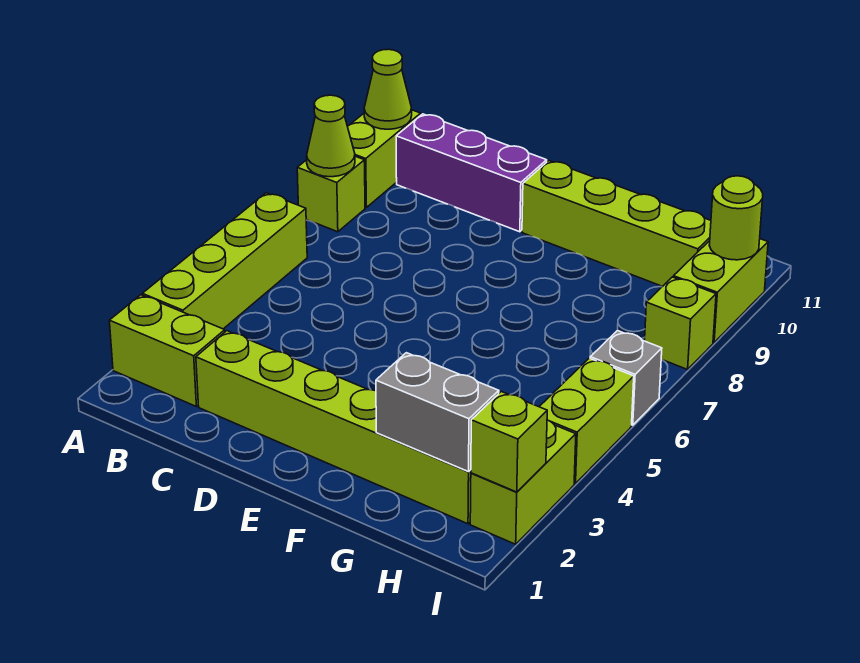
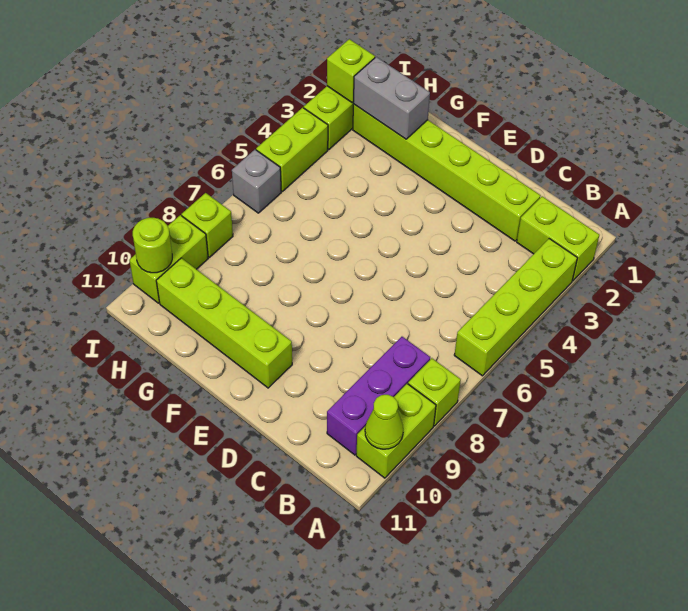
lime 1x1 cone [307,95,355,177] -> none
purple 1x3 brick [396,114,547,232] -> purple 1x3 brick turned to [327,337,430,455]

